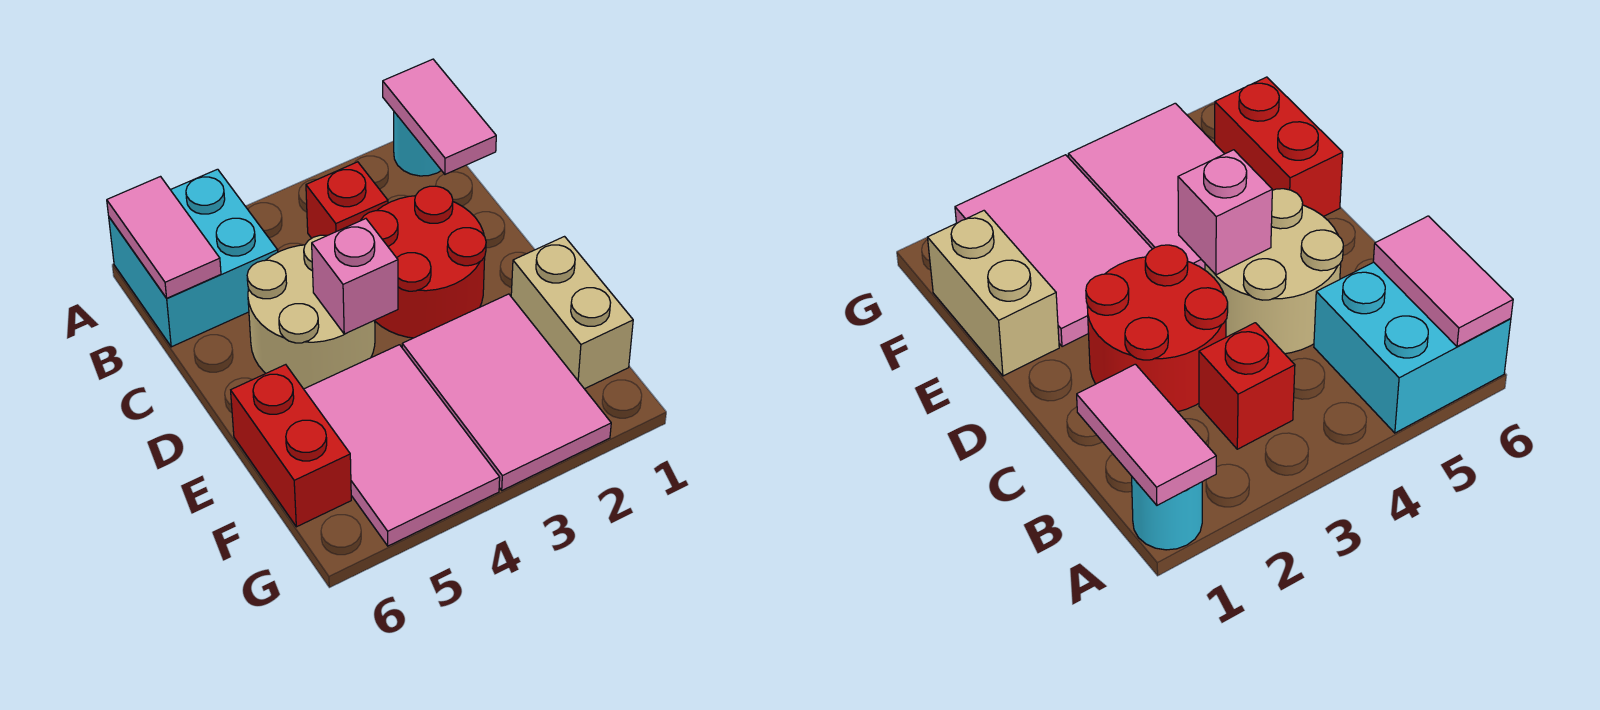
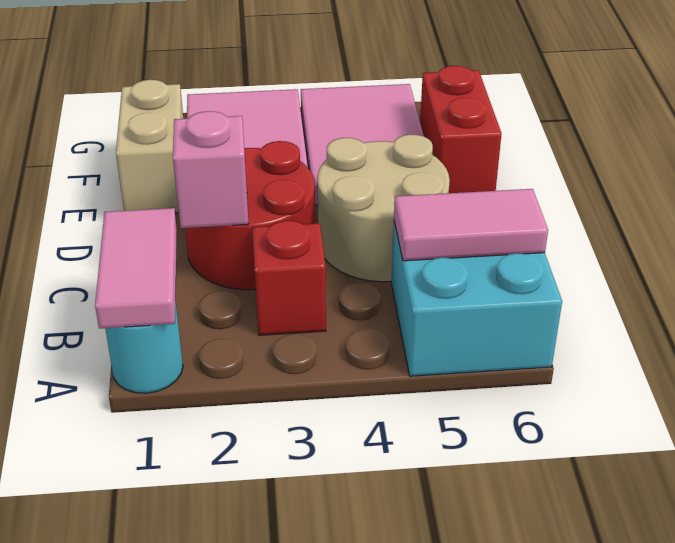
pink 1x2 tile [107,177,221,298] -> pink 1x2 tile turned to [394,189,548,261]
pink 1x1 brick [312,219,398,334] -> pink 1x1 brick moved to [173,111,248,228]

